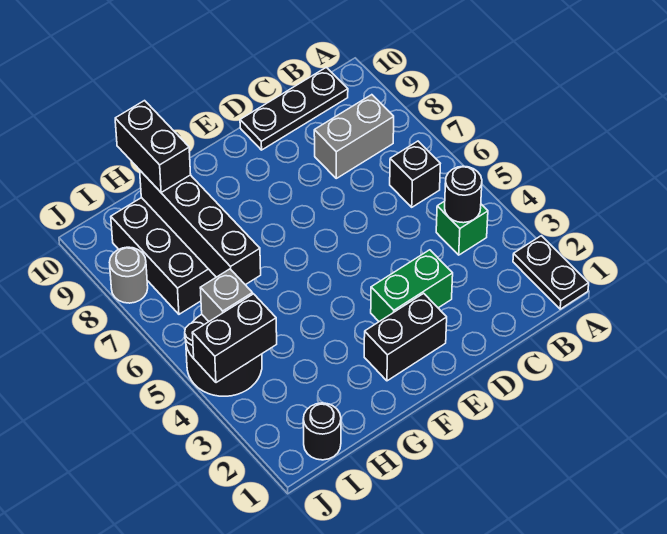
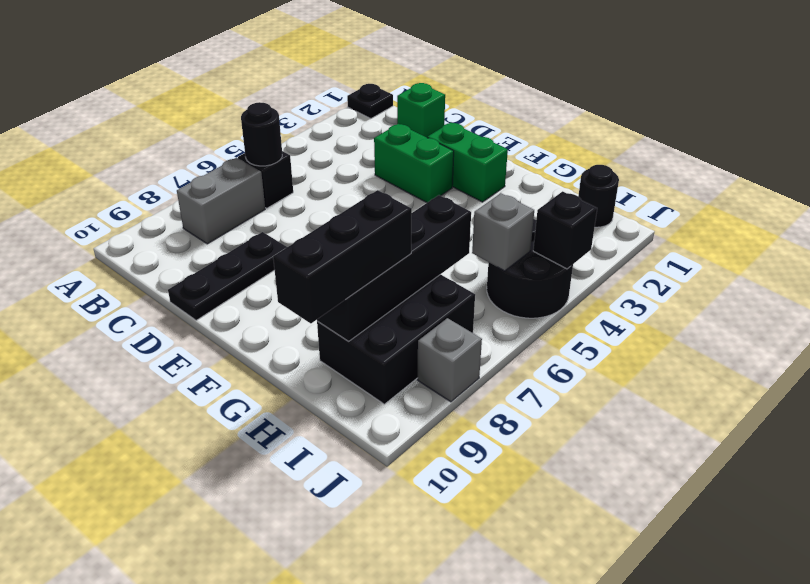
black 1x2 plate [513,236,589,309] -> black 1x1 plate [347,84,393,119]
green 1x1 brick [436,201,488,255] -> green 1x1 brick moved to [397,83,445,137]
black 1x1 round brick [445,166,482,223] -> black 1x1 round brick moved to [241,102,282,166]
grey 1x2 brick [314,95,394,178] -> grey 1x2 brick turned to [177,158,265,244]
black 1x3 plate [240,67,348,150] -> black 1x3 plate turned to [168,232,287,320]
black 1x2 brick [364,293,447,381] -> green 1x2 brick [427,122,508,202]
black 1x2 brick [115,101,191,192] -> black 1x3 brick [273,190,412,323]
black 1x2 brick [192,294,277,383] -> black 1x1 brick [533,191,597,269]
grey 1x1 round brick [110,247,148,303] -> grey 1x1 brick [417,318,482,402]

